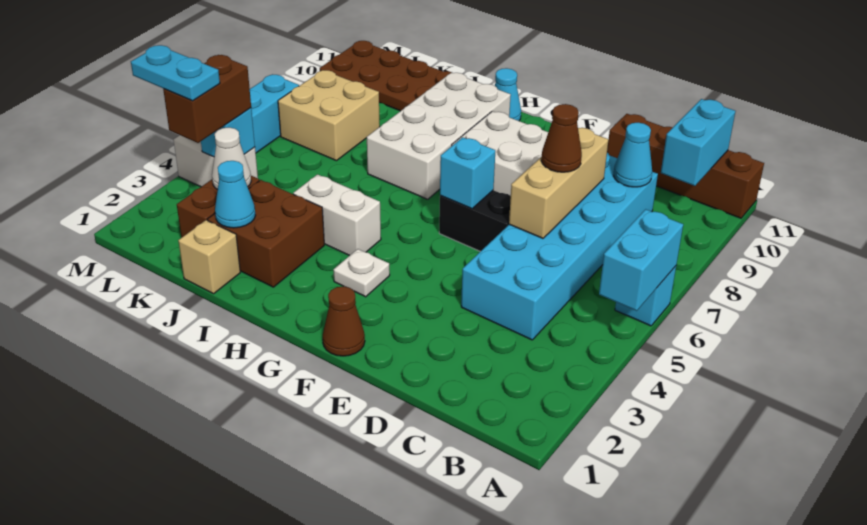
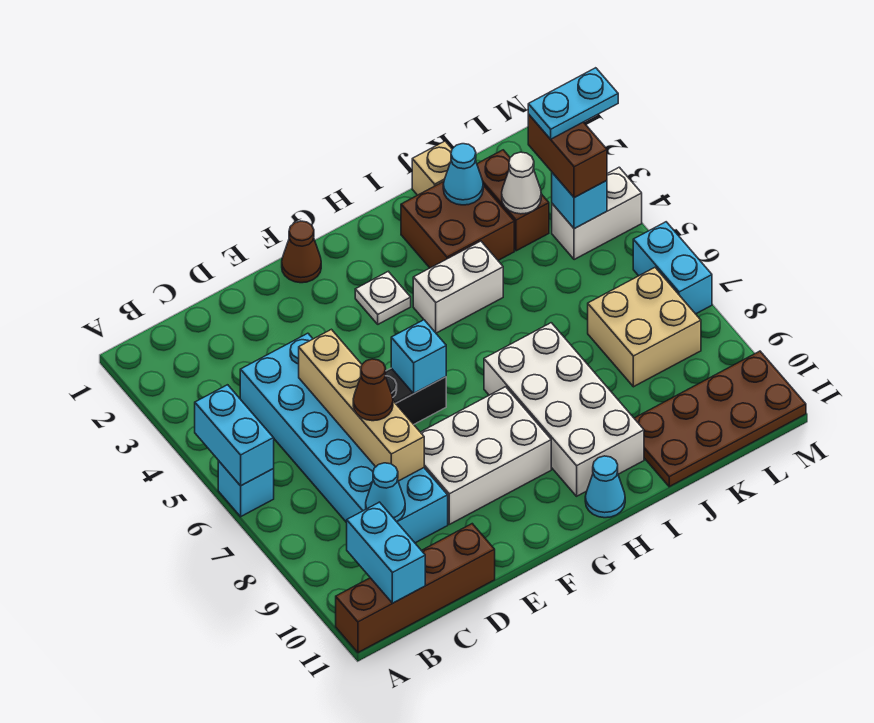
tan 1x3 brick [509,128,608,238] -> tan 1x4 brick [299,329,424,481]

